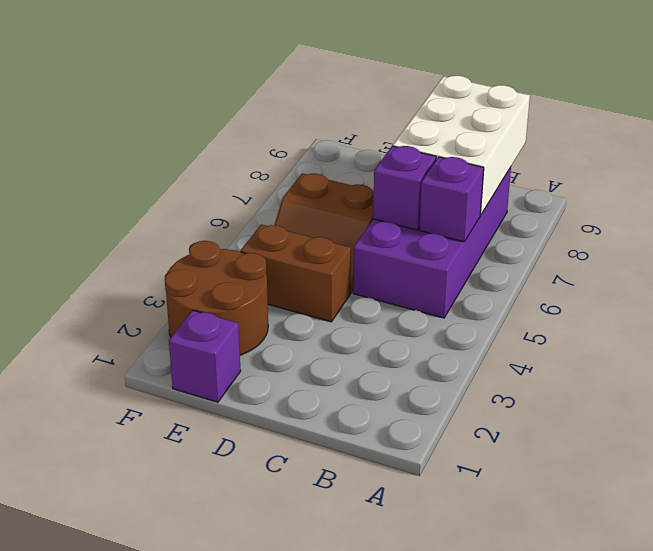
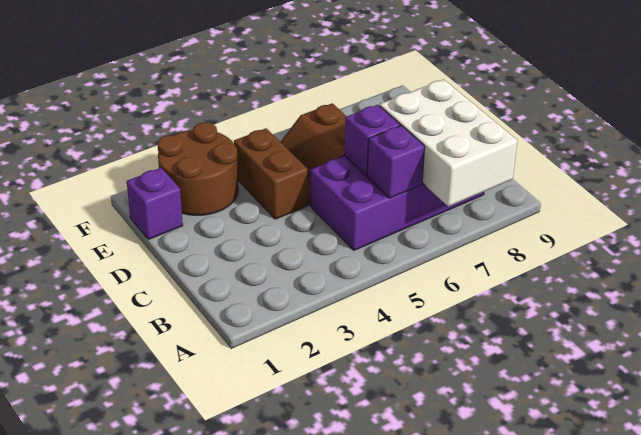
white 2x3 brick [393,76,530,215] -> white 2x3 brick turned to [379,79,518,207]

